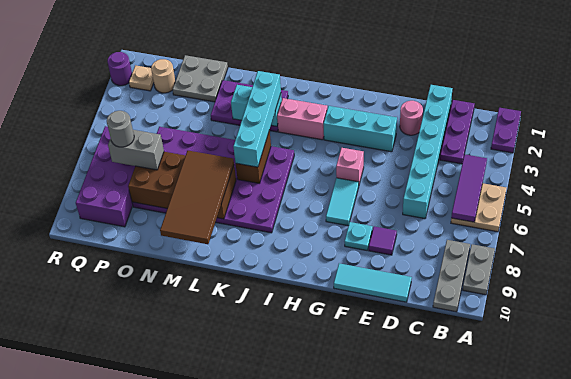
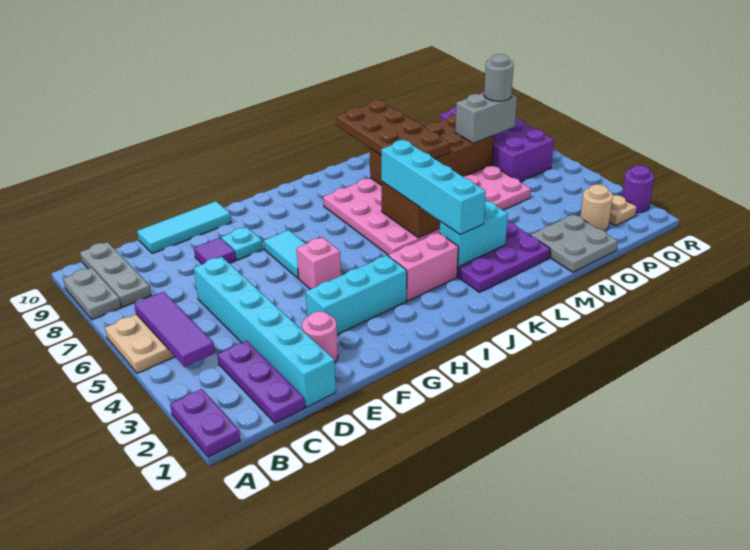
purple 4x6 plate [132,127,294,233] -> pink 4x6 plate [323,165,531,255]
brown 2x4 tile [160,151,234,244] -> brown 2x4 plate [336,100,450,159]

